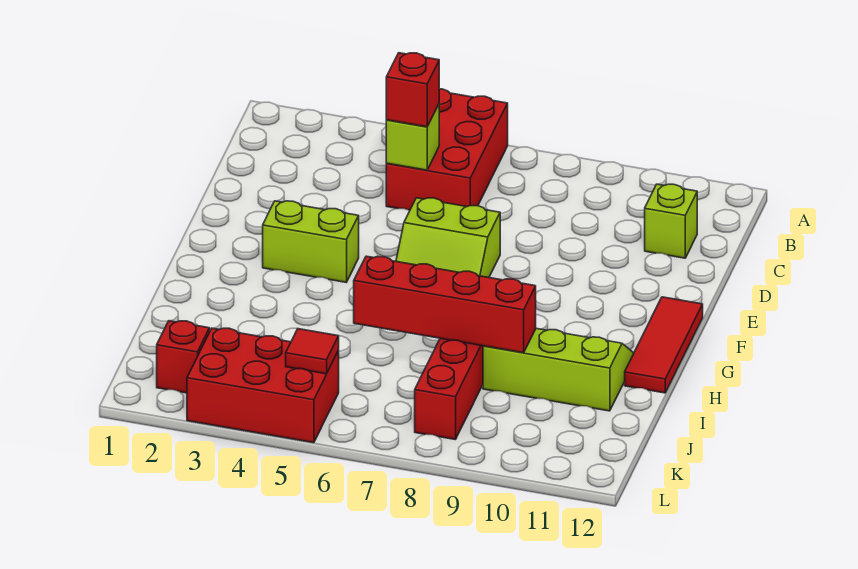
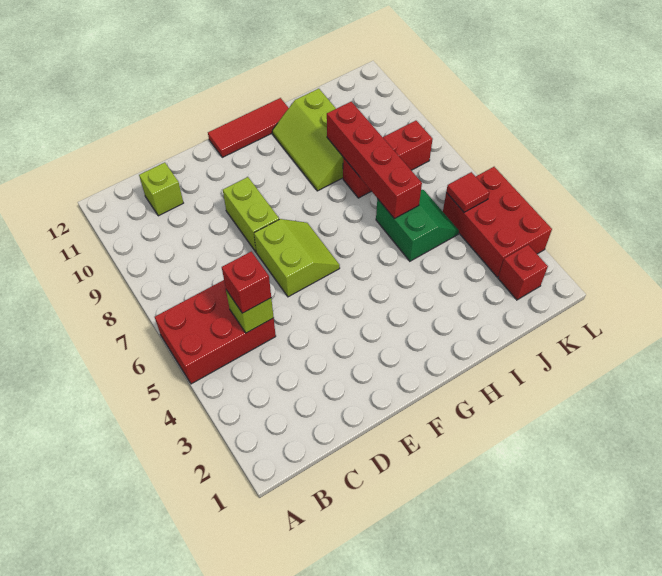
lime 1x2 brick [263,201,359,282] -> lime 1x2 brick moved to [223,177,279,252]
none -> green 2x2 slope [376,190,459,261]

